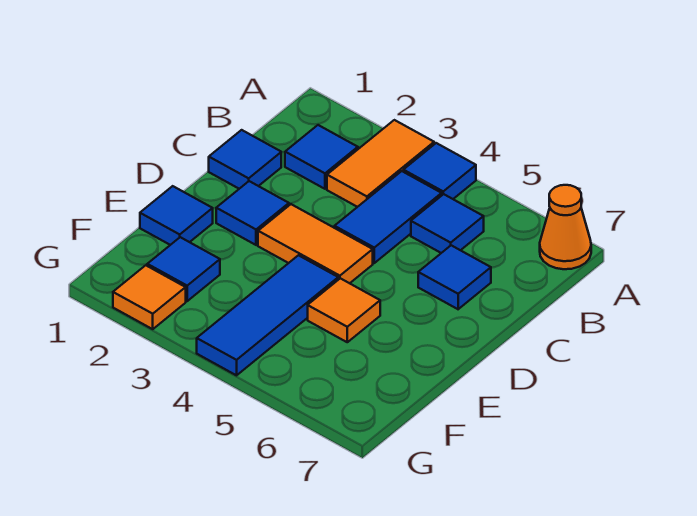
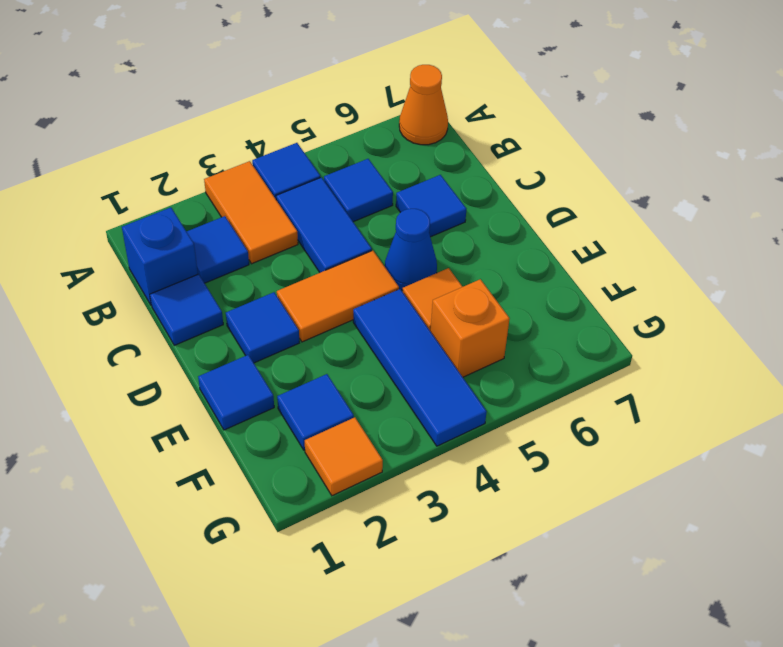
none -> blue 1x1 brick [122,207,198,305]
none -> blue 1x1 cone [385,209,437,290]
none -> orange 1x1 brick [431,279,510,377]

